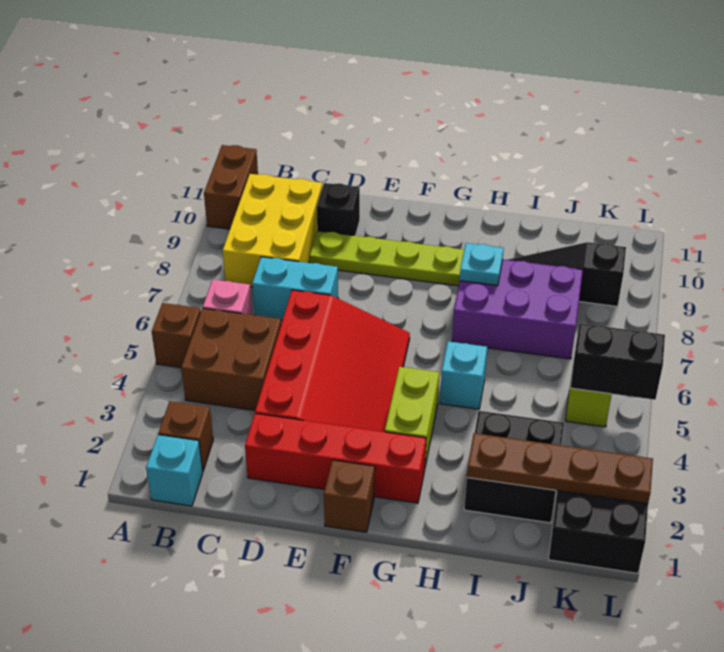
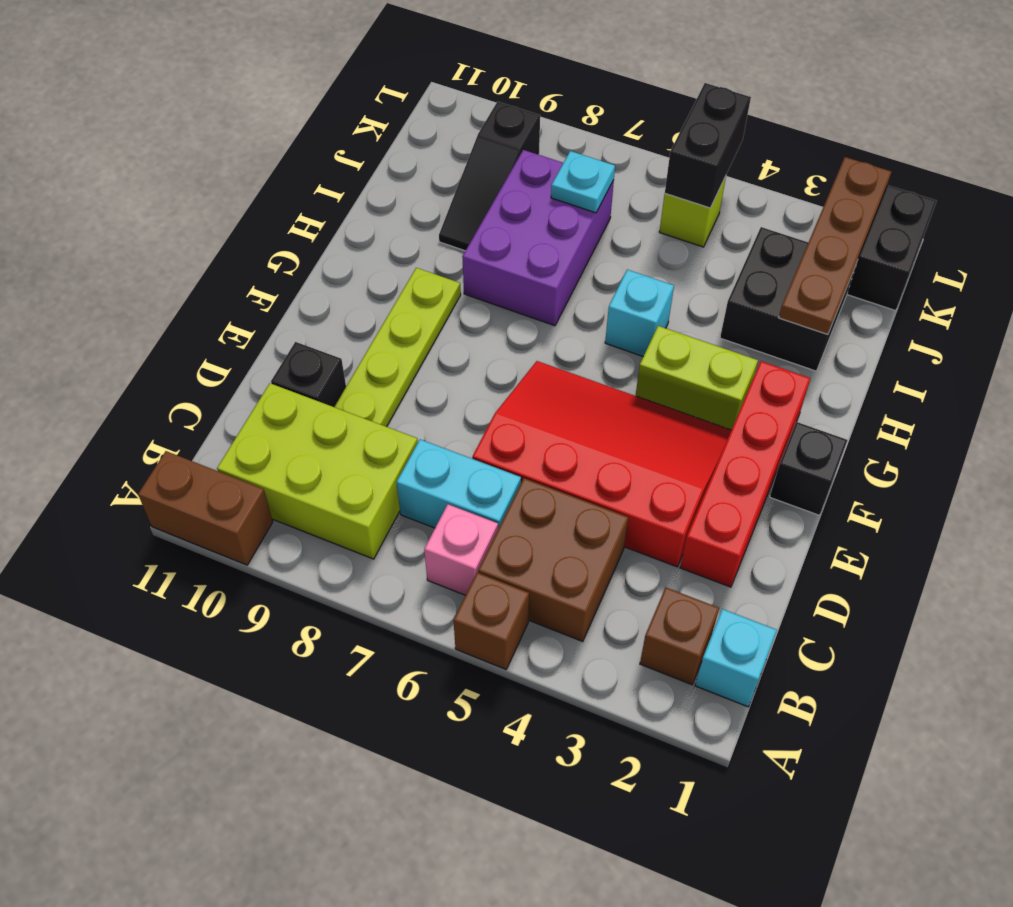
yellow 2x3 brick [223,174,322,287] -> lime 2x3 brick [217,383,418,559]
cyan 1x2 brick [252,257,338,320] -> cyan 1x2 brick turned to [397,439,521,529]
brown 1x1 brick [324,460,375,532] -> black 1x1 brick [770,422,848,515]
cyan 1x1 plate [460,243,504,286] -> cyan 1x1 plate moved to [551,151,615,213]

